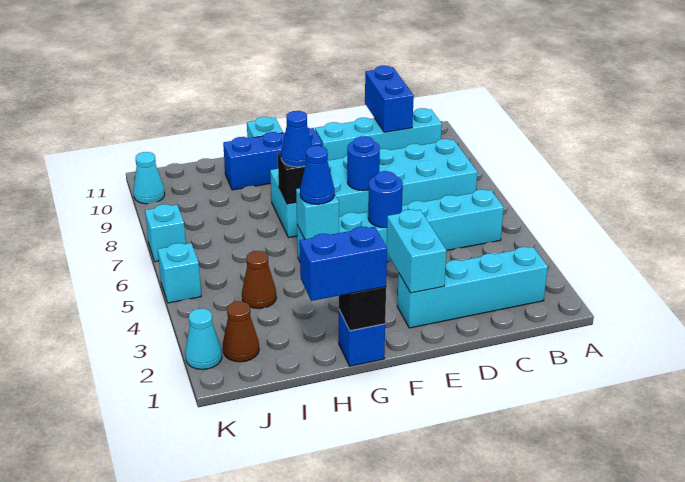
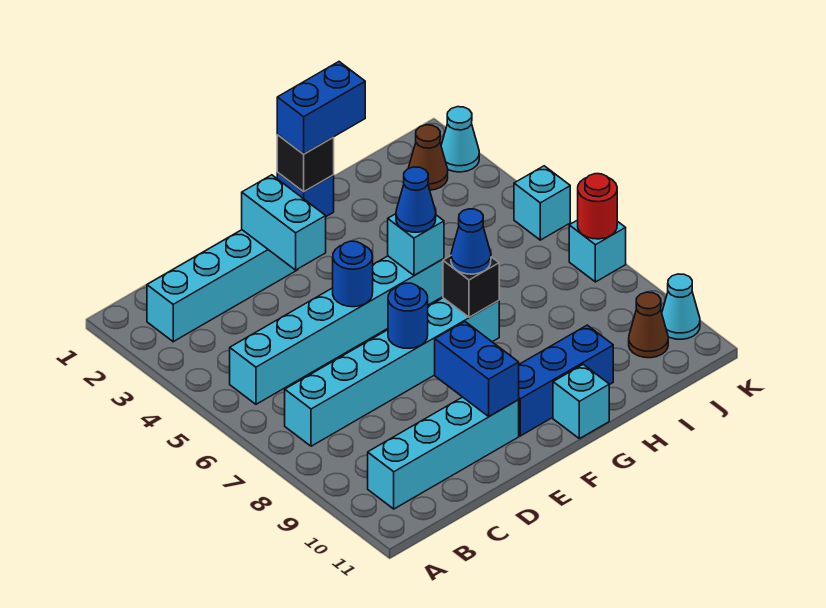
cyan 2x6 brick [270,139,477,238] -> cyan 1x6 brick [285,298,499,446]
blue 1x2 brick [365,66,414,132] -> blue 1x2 brick moved to [435,321,519,416]
brown 1x1 cone [242,251,277,309] -> brown 1x1 cone moved to [629,292,668,358]
none -> red 1x1 round brick [578,174,617,239]

